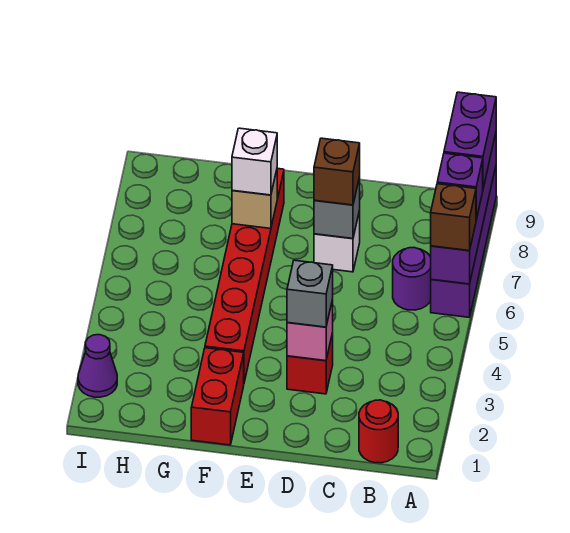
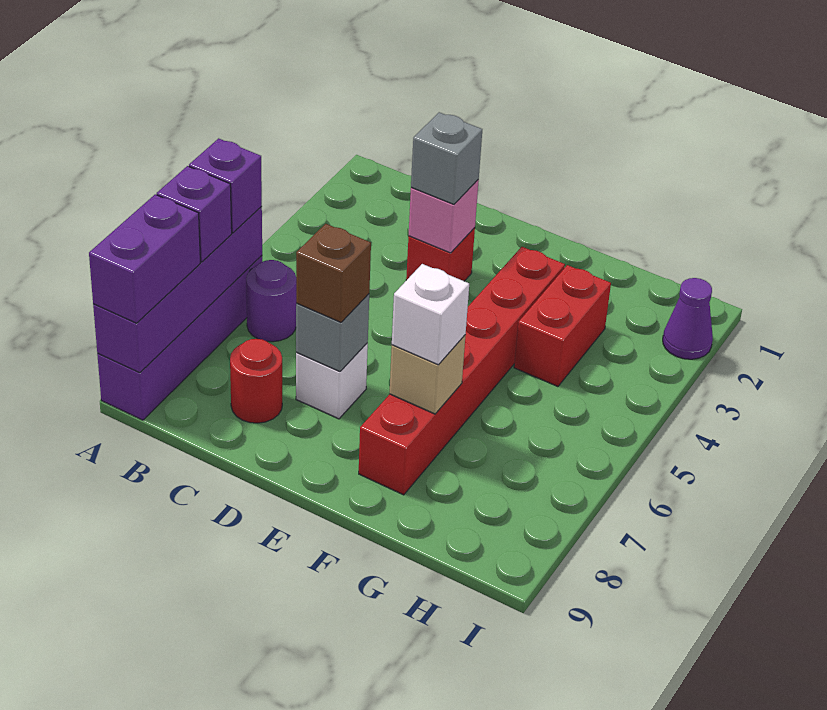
brown 1x1 brick [431,184,476,251] -> purple 1x1 brick [189,138,262,233]
red 1x1 round brick [359,400,398,463] -> red 1x1 round brick moved to [230,339,282,423]
red 1x2 brick [191,348,244,445] -> red 1x2 brick moved to [514,265,611,386]

